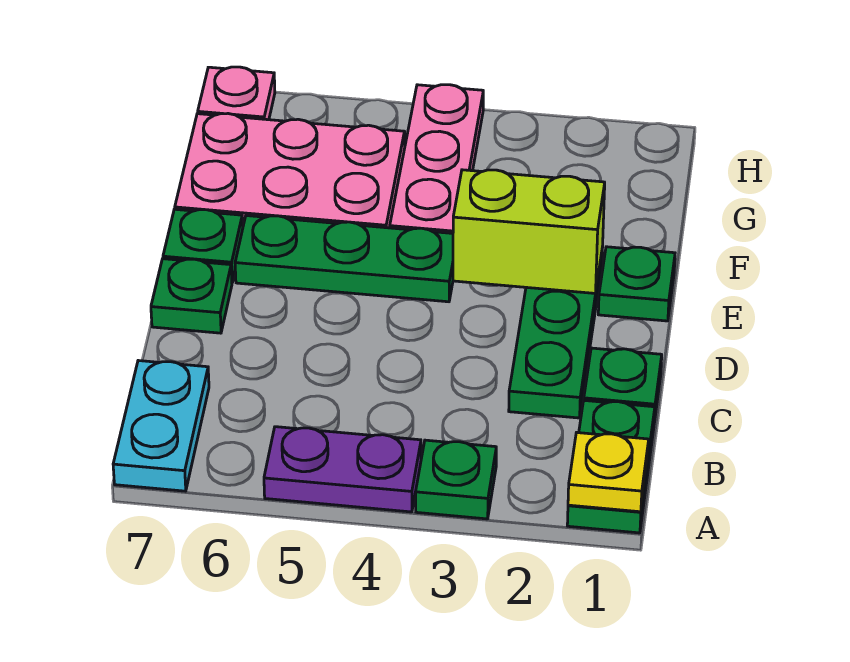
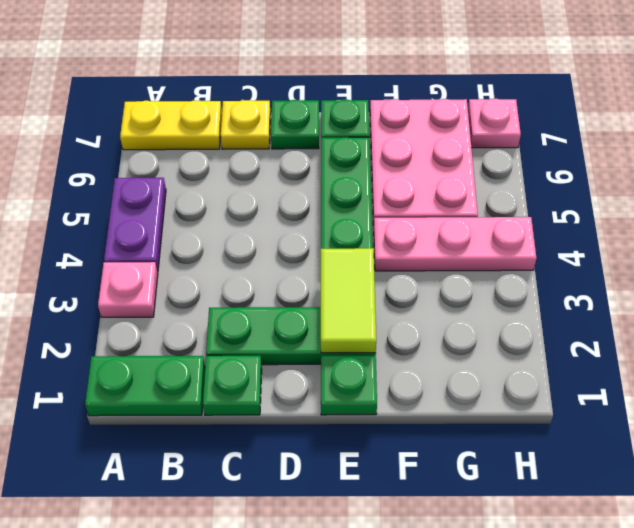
yellow 1x1 plate [568,433,649,512] -> yellow 1x1 plate moved to [221,100,271,149]
green 1x1 plate [416,440,496,519] -> pink 1x1 plate [98,262,158,317]
cyan 1x2 plate [113,361,209,491] -> yellow 1x2 plate [120,101,222,150]
lime 1x2 brick [453,170,605,293] -> lime 1x2 tile [321,248,376,353]

